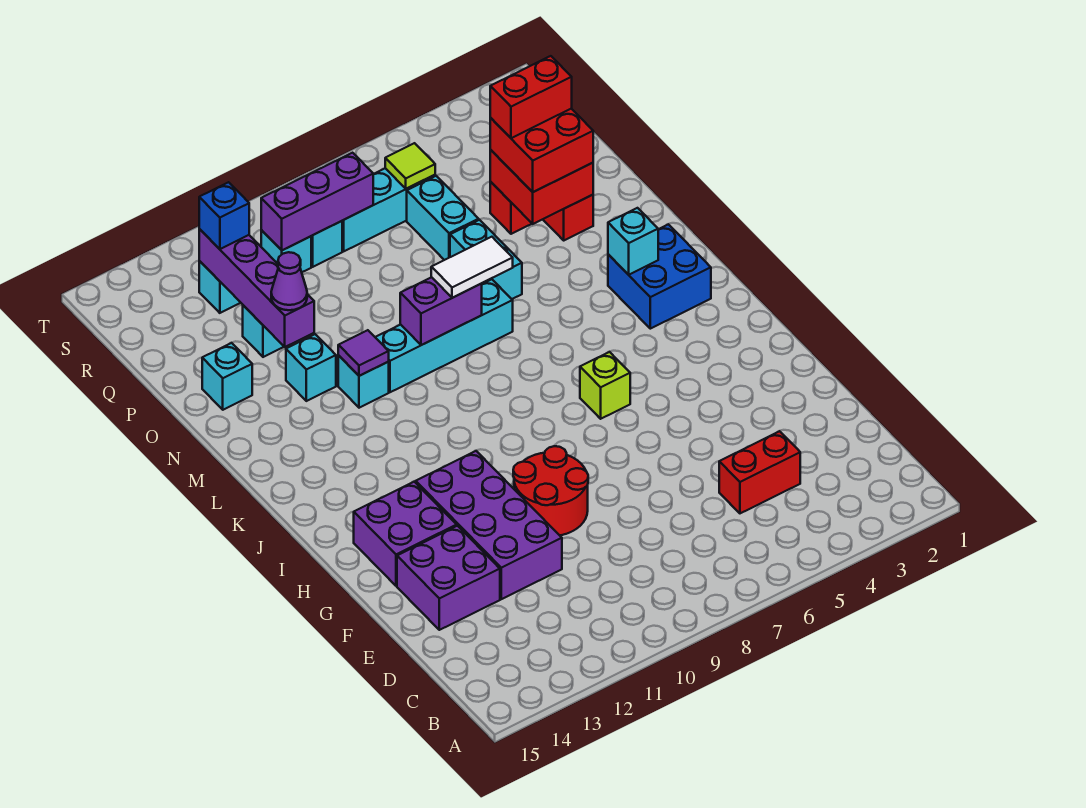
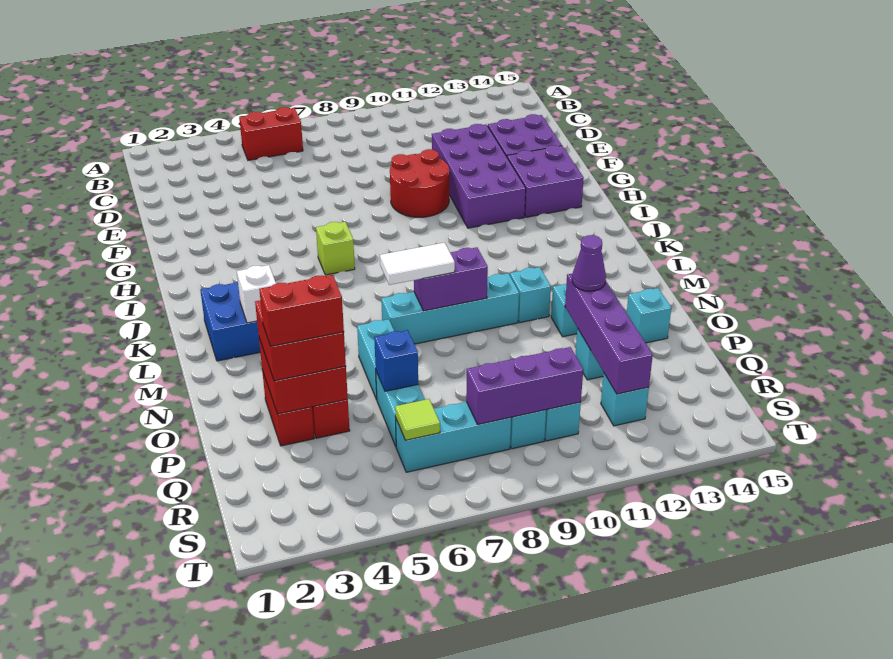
red 1x2 brick [719,431,800,513] -> red 1x2 brick moved to [239,107,303,160]
cyan 1x1 brick [608,208,658,275] -> white 1x1 brick [237,265,276,323]
purple 1x1 tile [338,330,389,376] -> none
blue 1x1 brick [199,182,249,249] -> blue 1x1 brick moved to [374,330,418,391]

